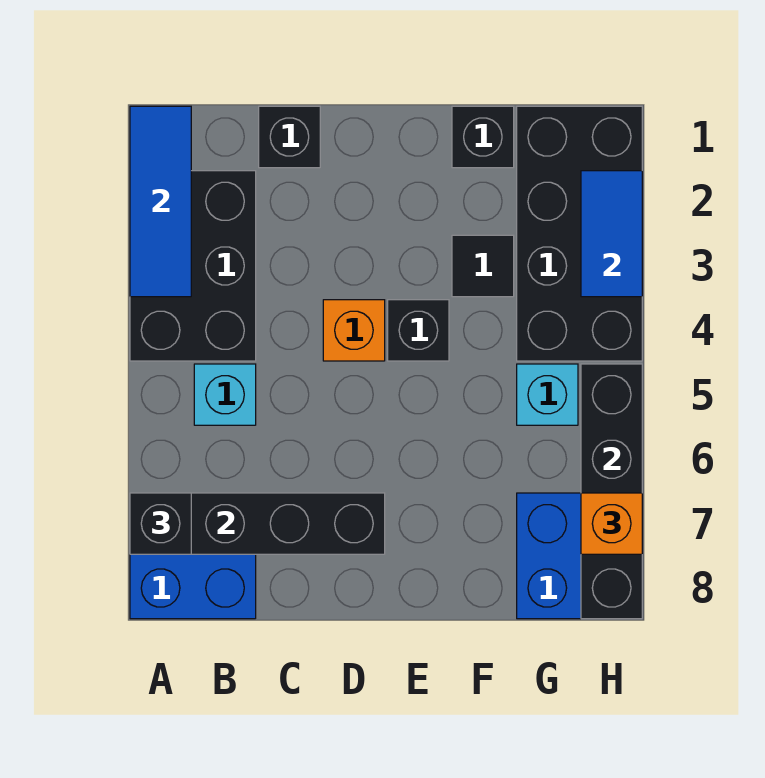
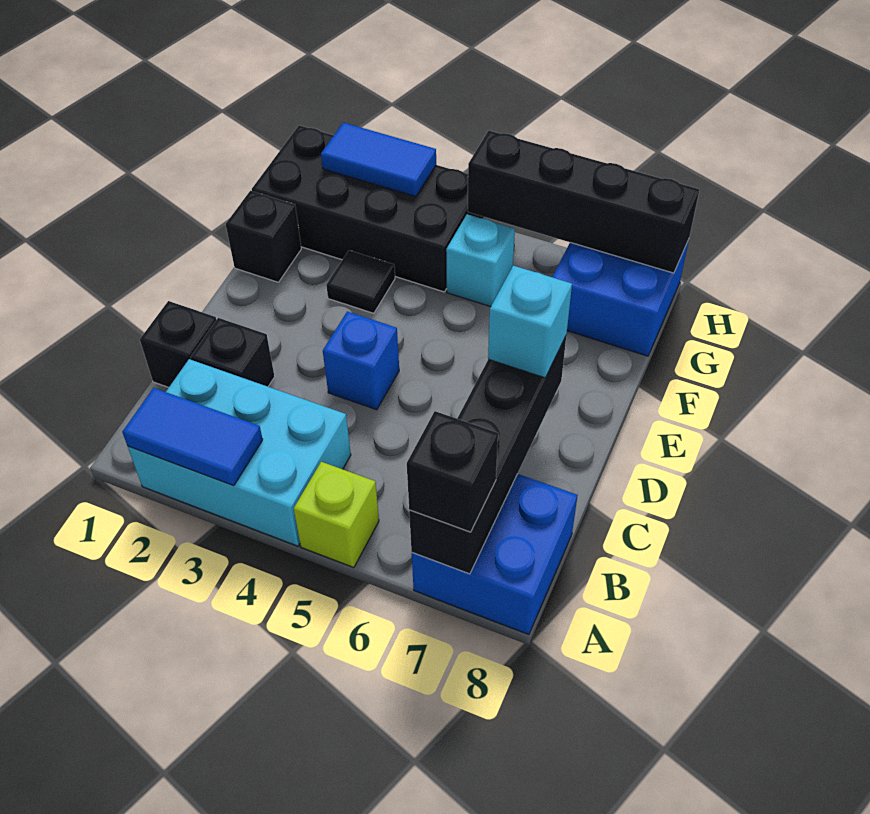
blue 1x3 tile [130,106,191,297] -> blue 1x2 tile [122,388,263,486]
black 2x3 brick [130,171,256,361] -> cyan 2x3 brick [128,359,351,546]
none -> lime 1x1 brick [294,462,379,568]
cyan 1x1 brick [194,364,256,425] -> cyan 1x1 brick moved to [488,266,572,378]
orange 1x1 brick [323,300,385,361] -> blue 1x1 brick [323,312,399,410]
black 1x1 brick [388,300,449,361] -> black 1x1 brick moved to [190,318,275,386]
orange 1x1 brick [581,493,642,554] -> none

